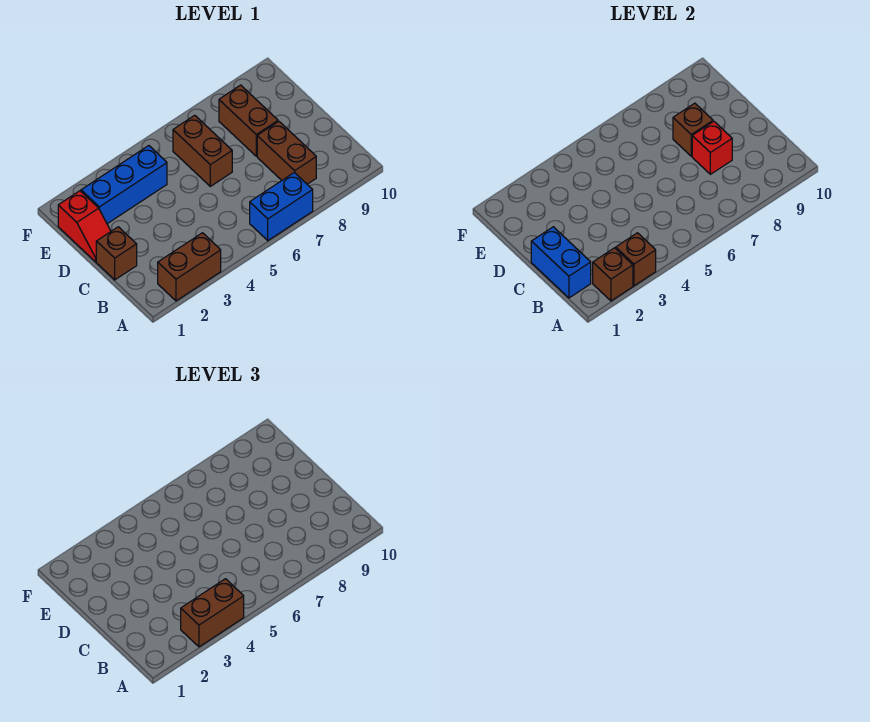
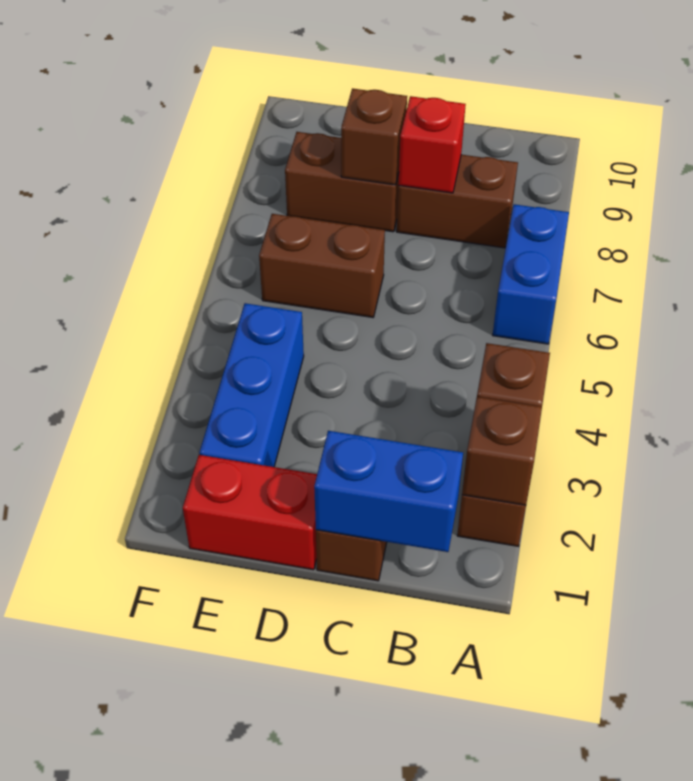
brown 1x2 brick [181,579,244,647] -> none
red 1x2 slope [58,191,111,262] -> red 1x2 brick [183,455,317,570]

